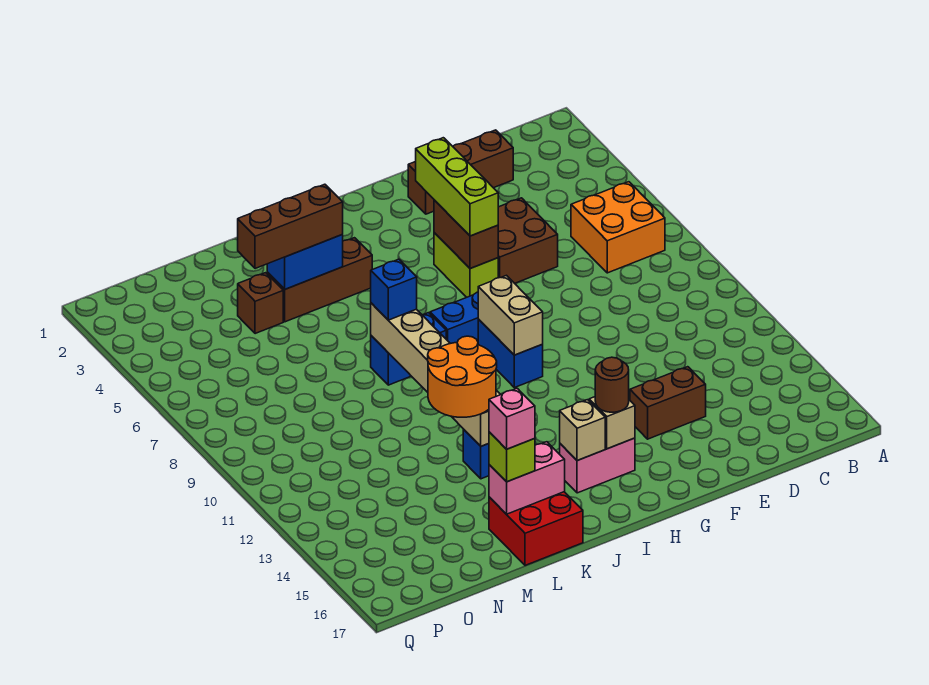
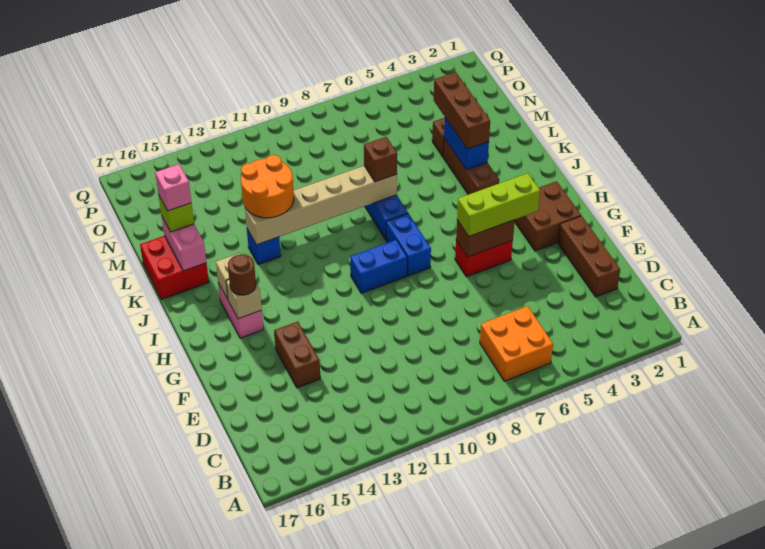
brown 2x2 brick [498,198,558,283] -> brown 2x2 brick moved to [514,181,581,251]
lime 1x2 brick [434,233,498,297] -> red 1x2 brick [455,241,513,277]
tan 1x2 brick [478,275,543,355] -> none
blue 1x1 brick [371,259,417,320] -> brown 1x1 brick [364,137,397,182]

